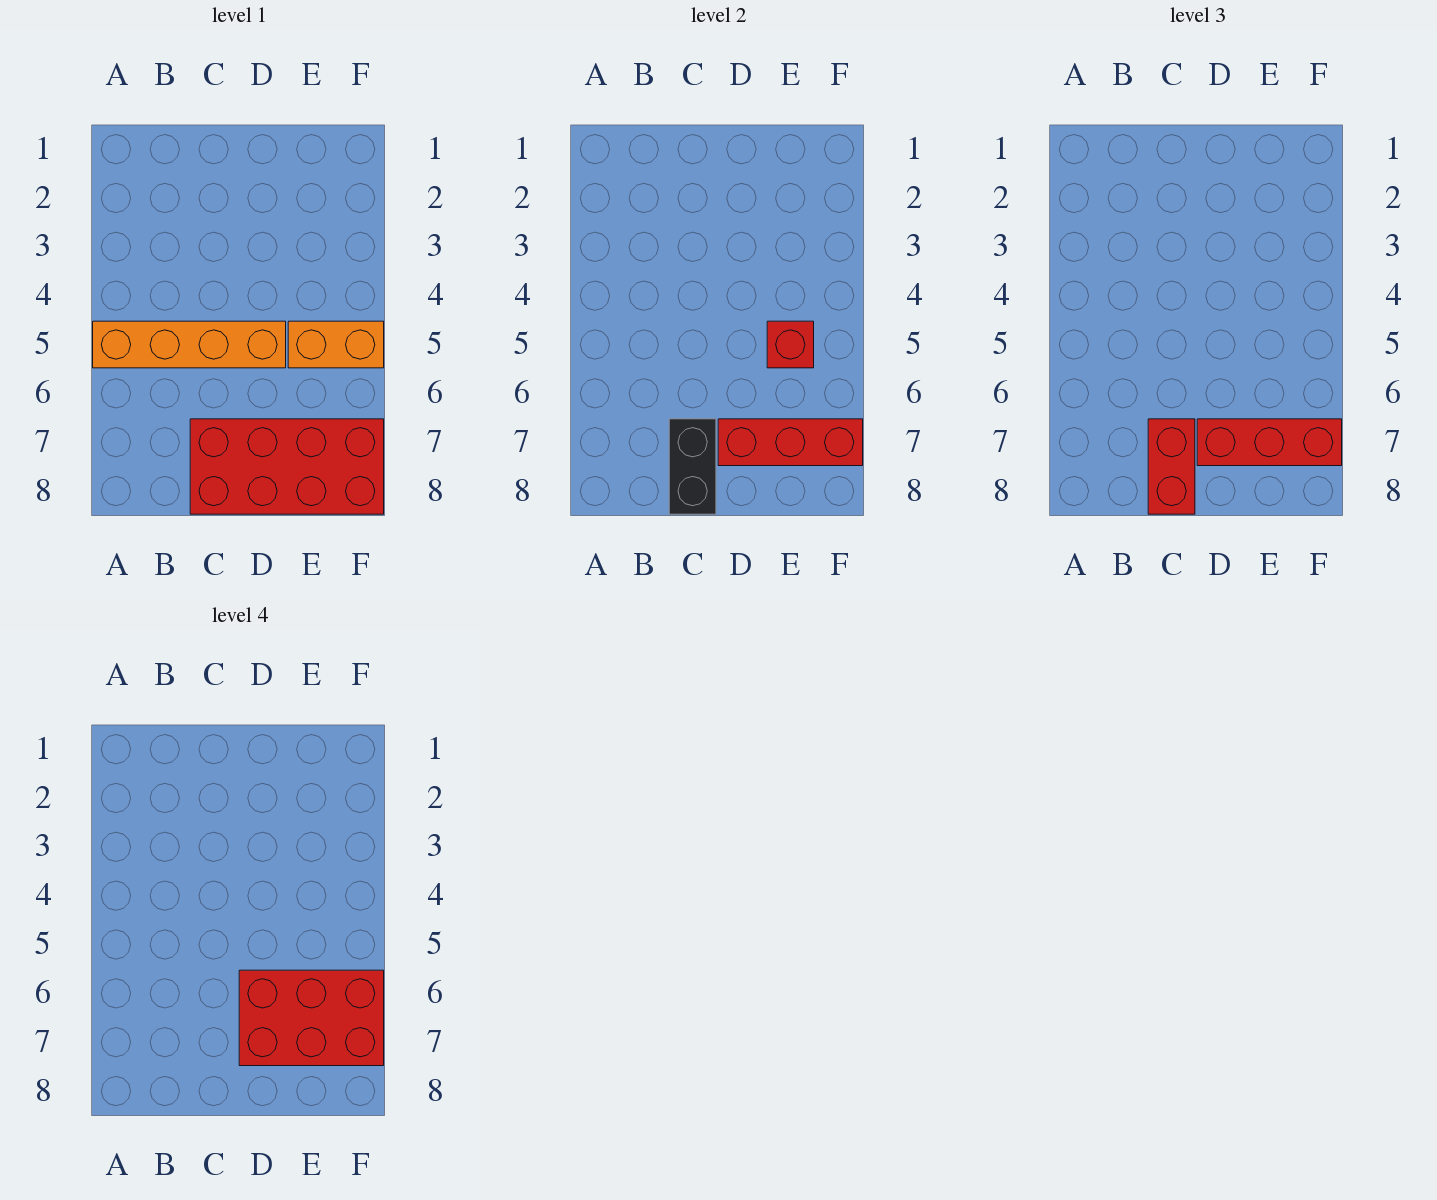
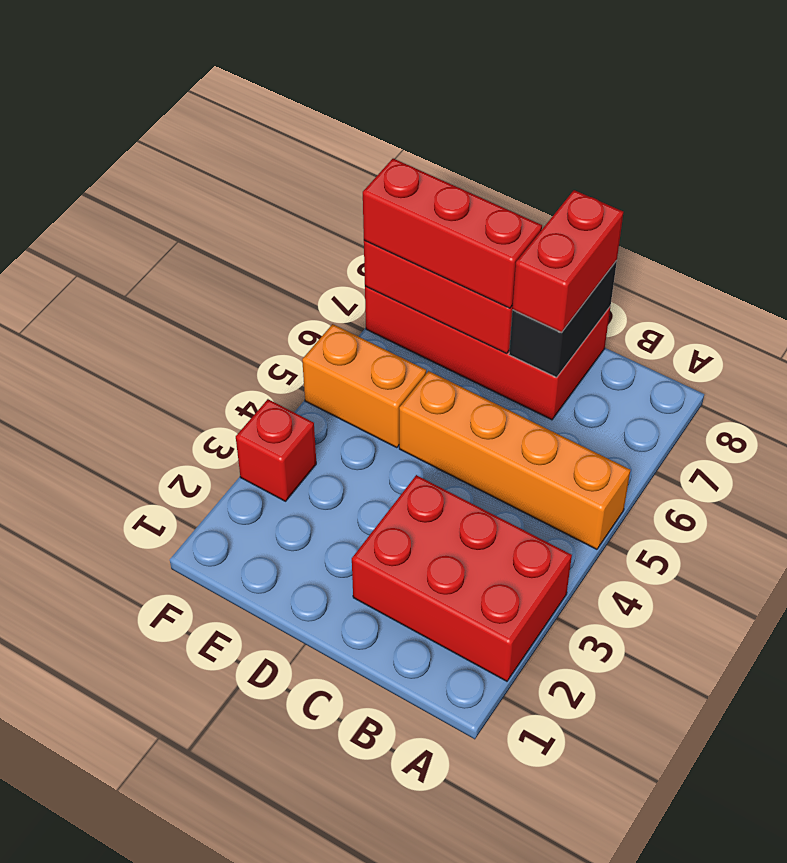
red 2x3 brick [239,970,384,1066] -> red 2x3 brick moved to [352,475,572,681]
red 1x1 brick [767,321,814,368] -> red 1x1 brick moved to [236,399,316,501]

